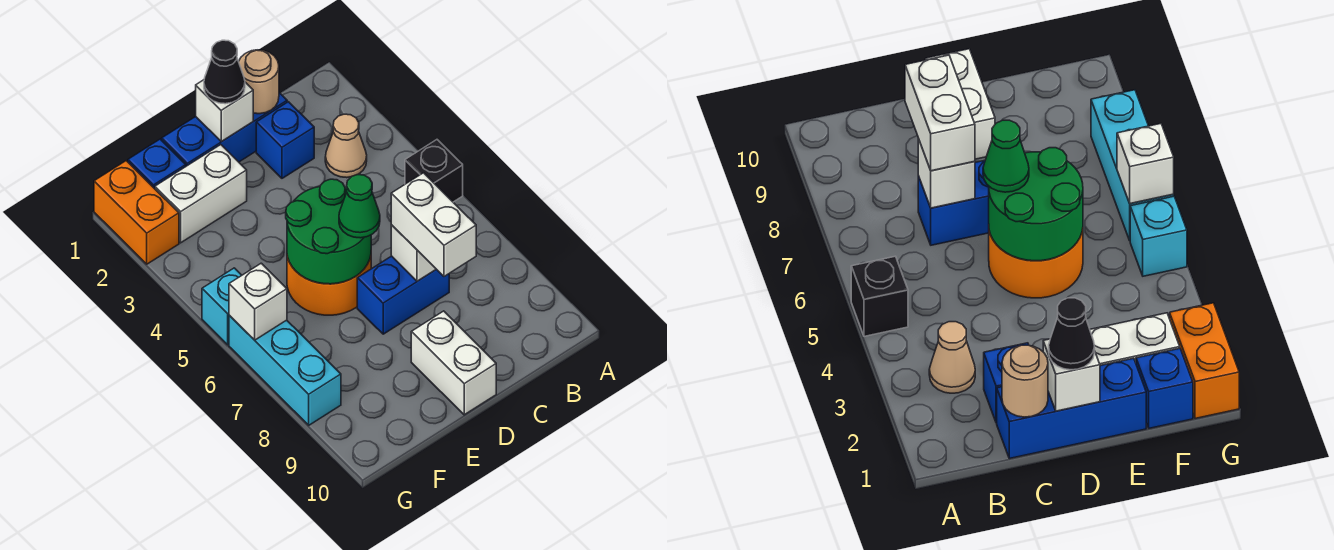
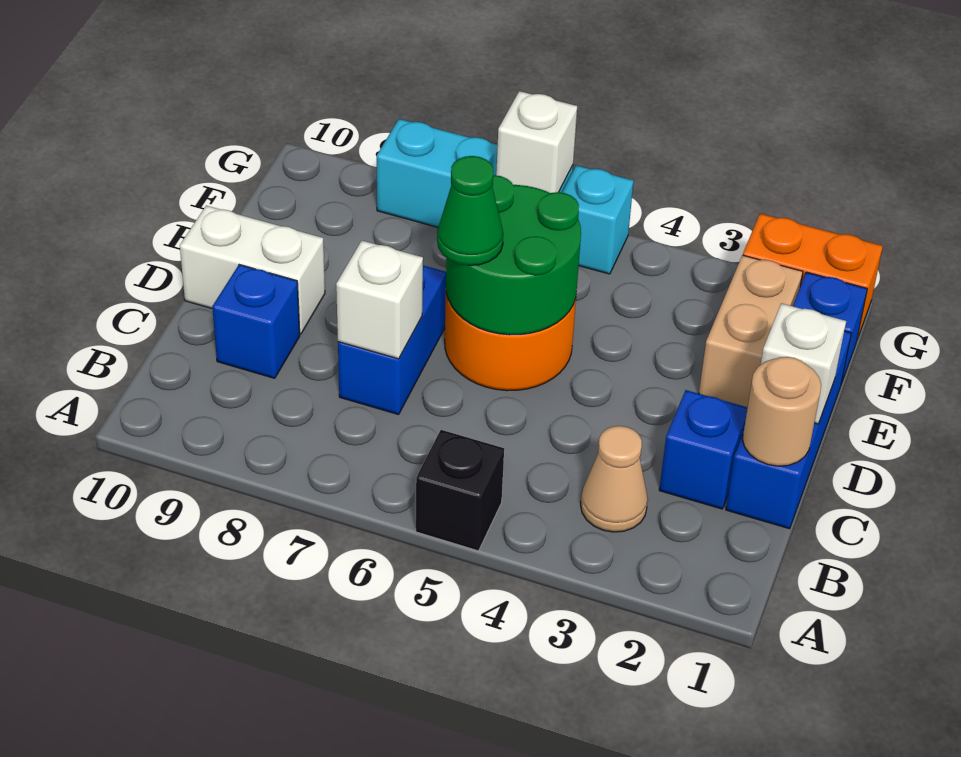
white 1x2 brick [391,173,476,276] -> none
none -> blue 1x1 brick [212,265,300,378]
black 1x1 cone [204,40,245,104] -> none
white 1x2 brick [155,145,247,243] -> tan 1x2 brick [699,255,803,407]

